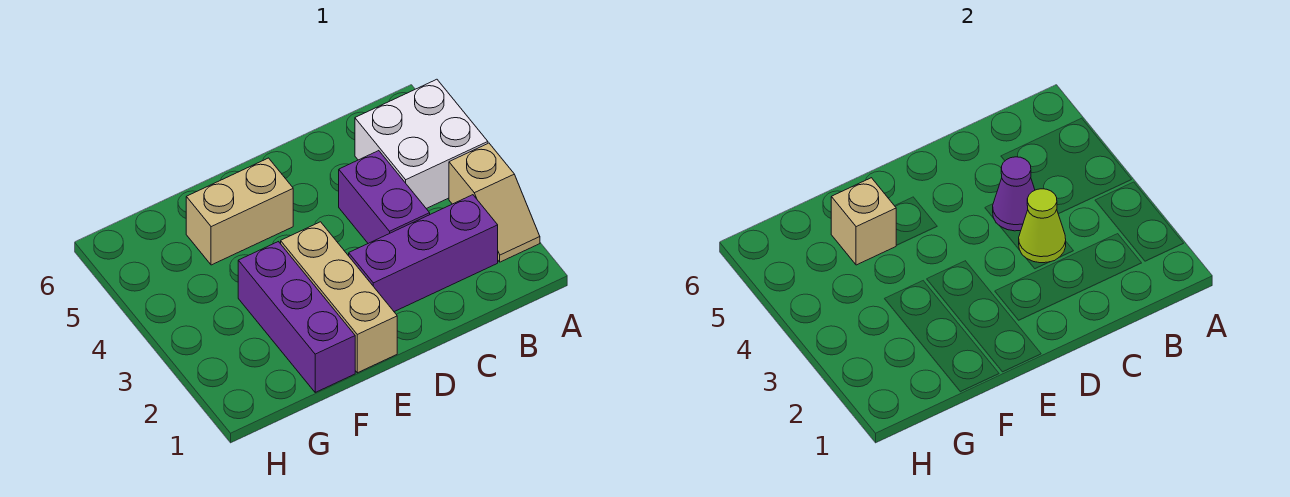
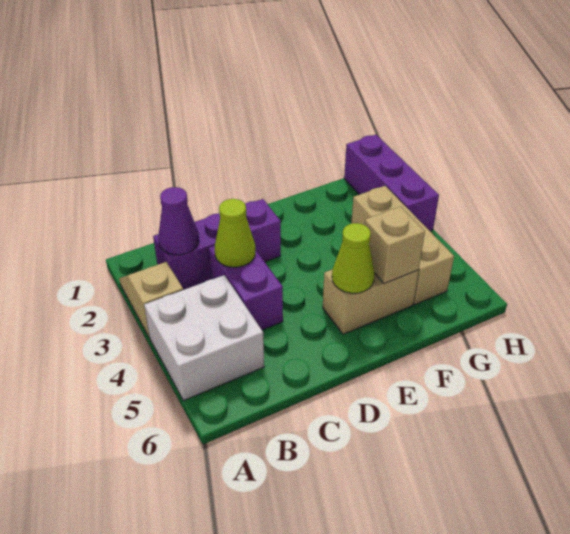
purple 1x1 cone [993,157,1035,231] -> purple 1x1 cone moved to [158,187,199,255]
tan 1x3 brick [281,222,397,373] -> tan 1x3 brick moved to [351,186,454,304]
none -> lime 1x1 cone [332,223,375,293]
purple 1x3 brick [238,242,355,392] -> purple 1x3 brick moved to [344,135,439,231]

